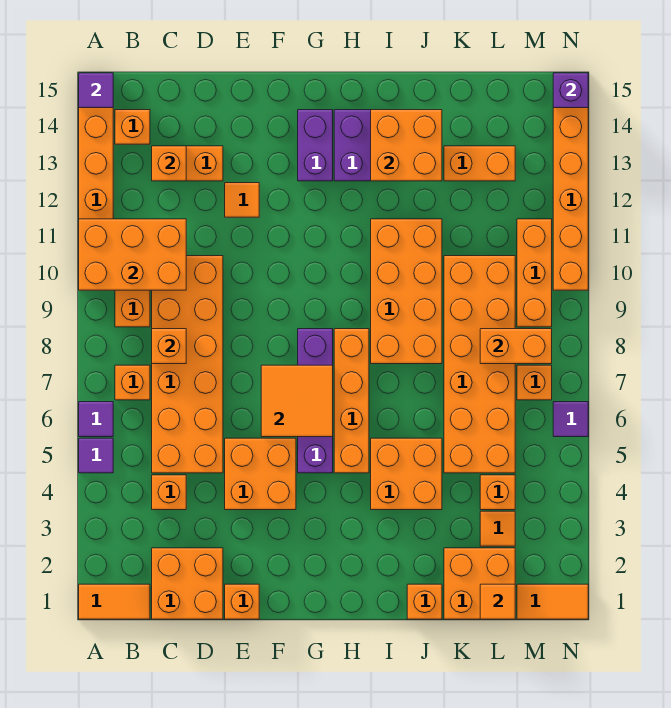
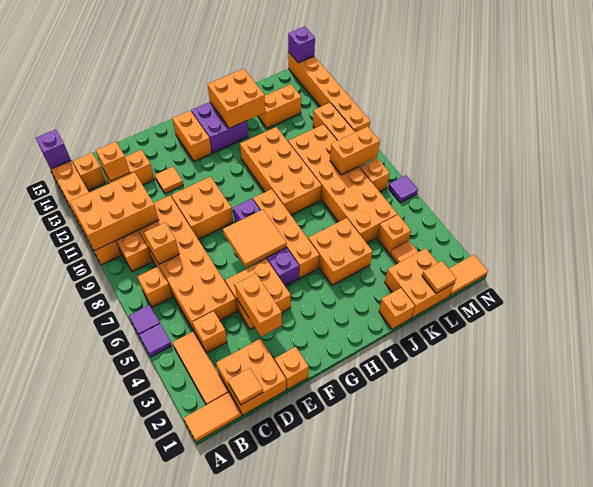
purple 1x1 tile [79,73,113,108] -> purple 1x1 brick [36,130,71,169]
none -> orange 1x3 tile [173,331,229,405]
none -> orange 1x1 tile [228,368,263,405]
none -> orange 1x2 brick [235,274,282,337]
none -> orange 2x2 brick [171,177,233,239]
purple 1x2 brick [298,110,333,181] -> orange 1x2 brick [172,111,212,161]

